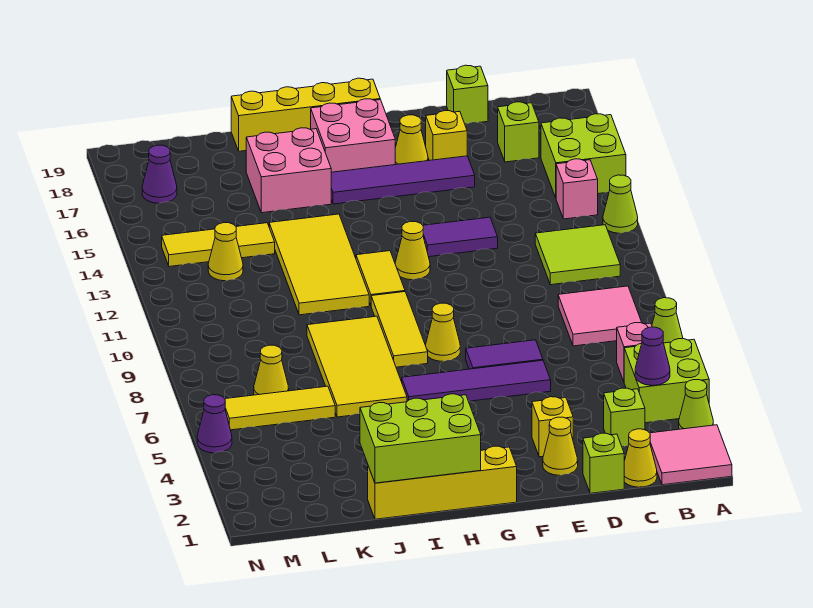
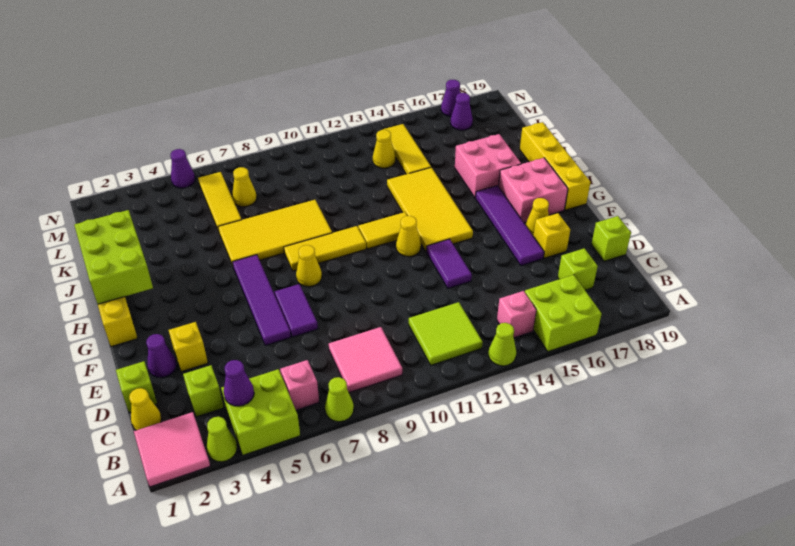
yellow 1x1 cone [543,417,578,475] -> purple 1x1 cone [146,334,177,377]
yellow 2x4 tile [269,214,369,315] -> yellow 2x4 tile turned to [387,167,473,252]
none -> purple 1x1 cone [441,80,460,116]

